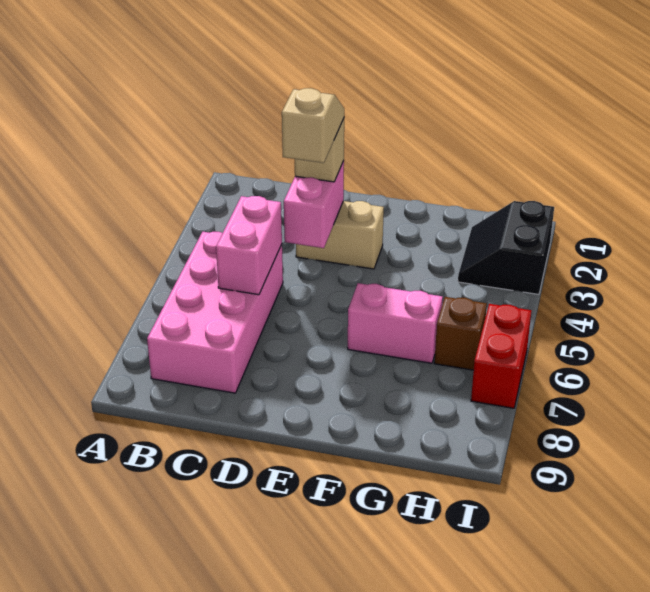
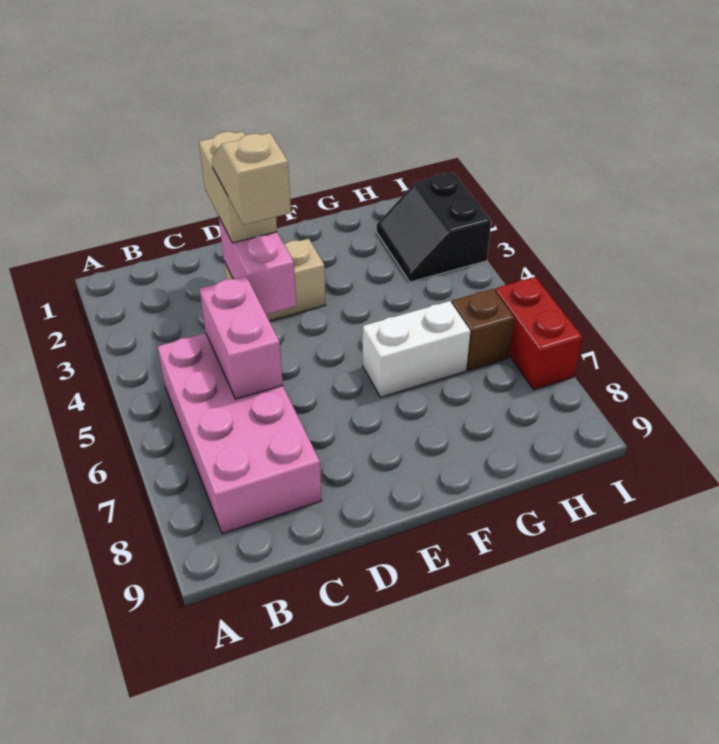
tan 1x1 brick [295,119,344,182] -> tan 1x2 brick [199,132,277,243]
pink 1x2 brick [348,283,443,363] -> white 1x2 brick [363,301,470,397]

